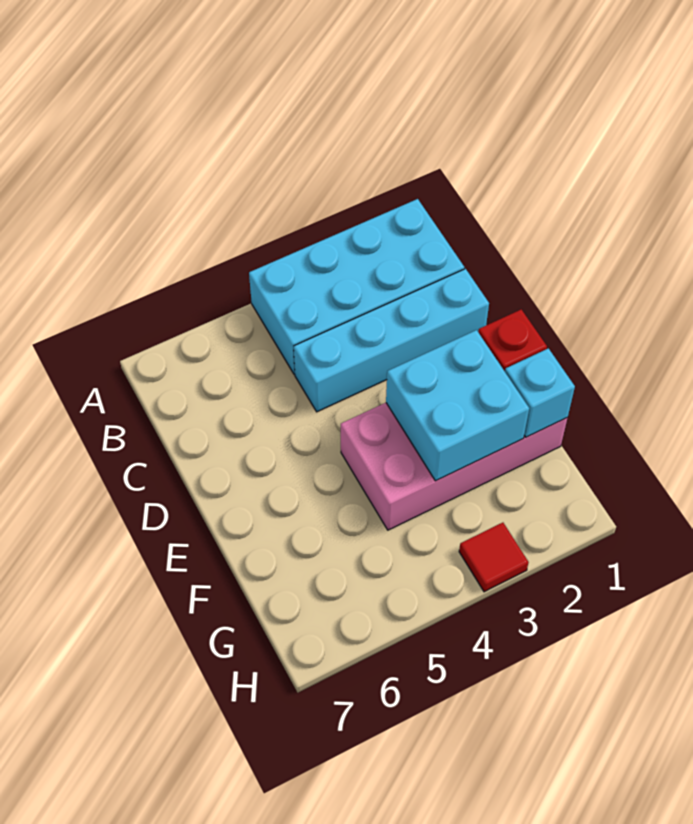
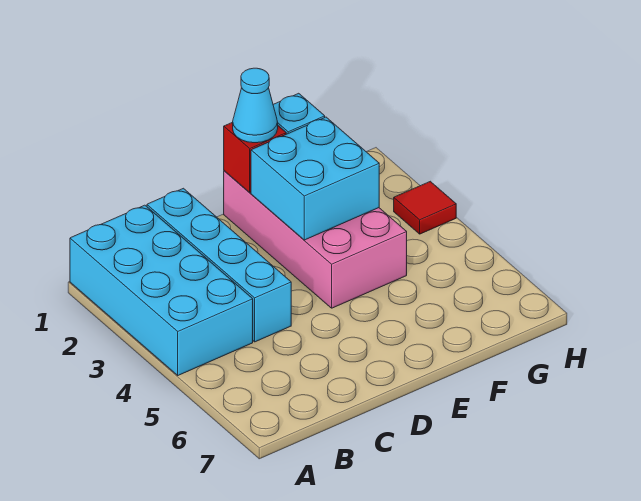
none -> cyan 1x1 cone [233,68,278,143]

